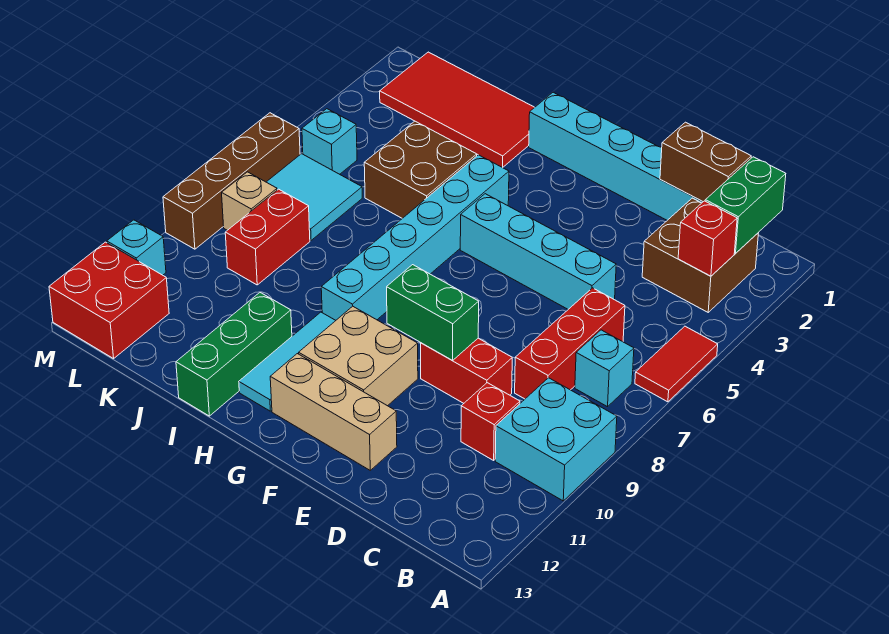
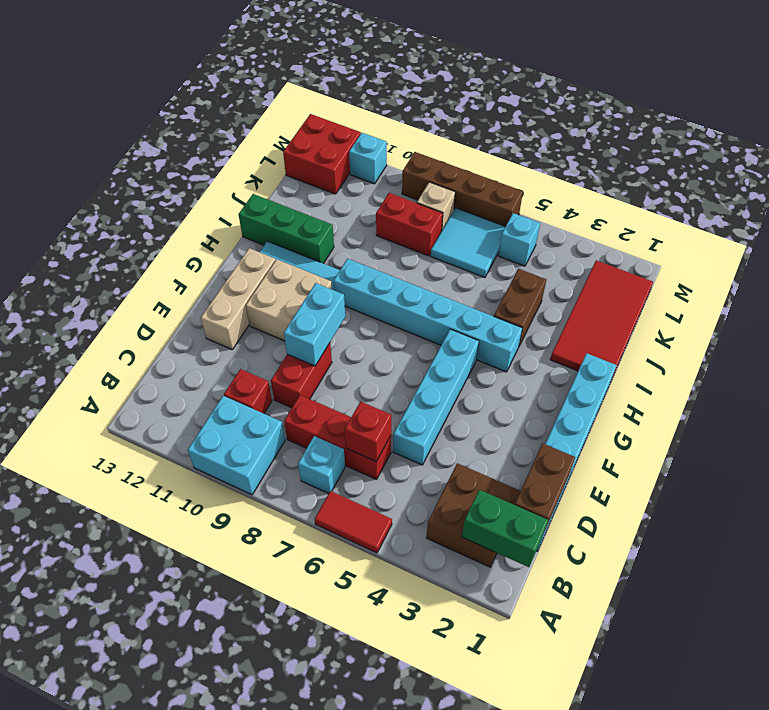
red 1x1 brick [678,201,737,276] -> red 1x1 brick moved to [345,401,391,461]
green 1x2 brick [387,265,479,361] -> cyan 1x2 brick [284,283,345,366]
brown 2x2 brick [364,121,477,218] -> brown 1x2 brick [494,269,546,346]

